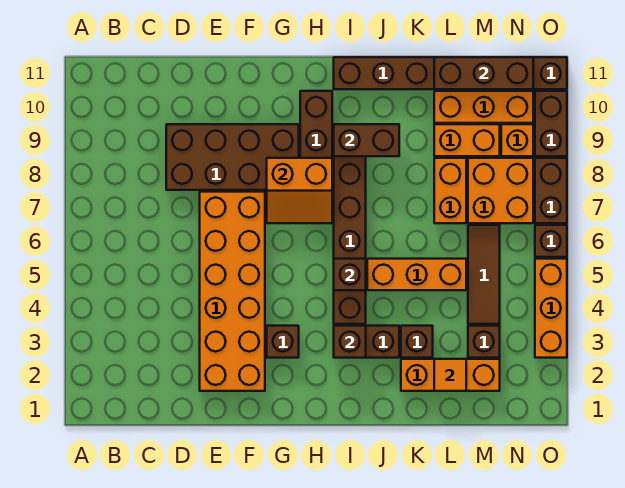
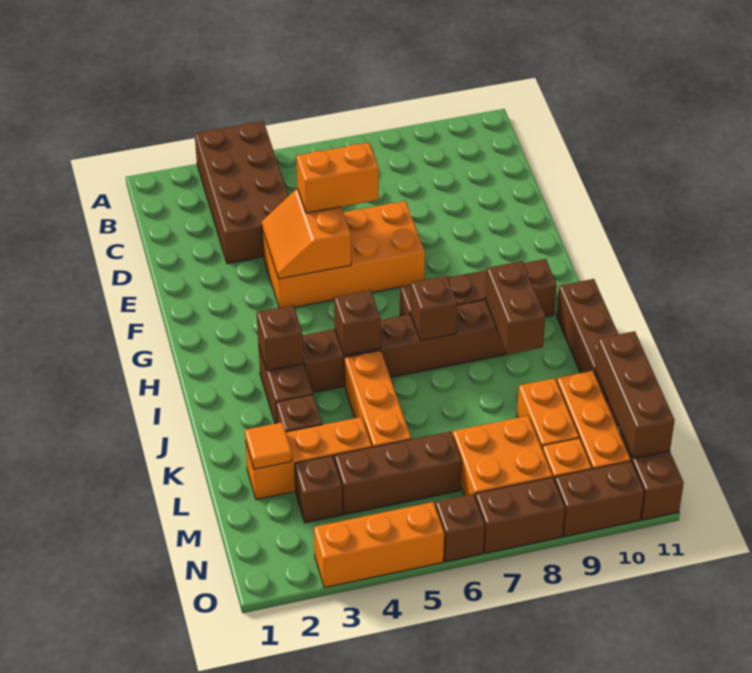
brown 2x4 brick [166,124,299,190] -> brown 2x4 brick moved to [195,121,288,264]
orange 2x6 brick [200,192,265,391] -> orange 2x4 brick [262,201,425,308]
brown 1x1 brick [267,326,299,358] -> brown 1x1 brick moved to [410,276,457,341]
orange 2x2 slope [267,158,332,223] -> orange 2x2 slope moved to [262,189,351,279]
orange 1x3 brick [401,359,500,391] -> orange 1x3 brick turned to [246,417,372,500]
orange 1x2 brick [434,158,466,223] -> orange 1x2 brick moved to [296,143,379,213]
brown 1x3 tile [468,225,500,324] -> brown 1x3 brick [334,431,462,515]

